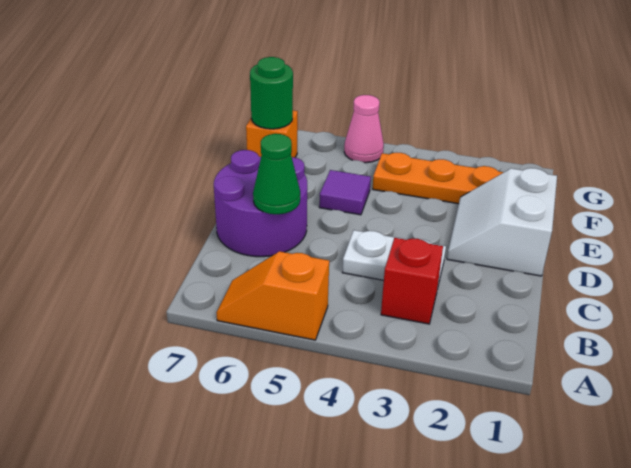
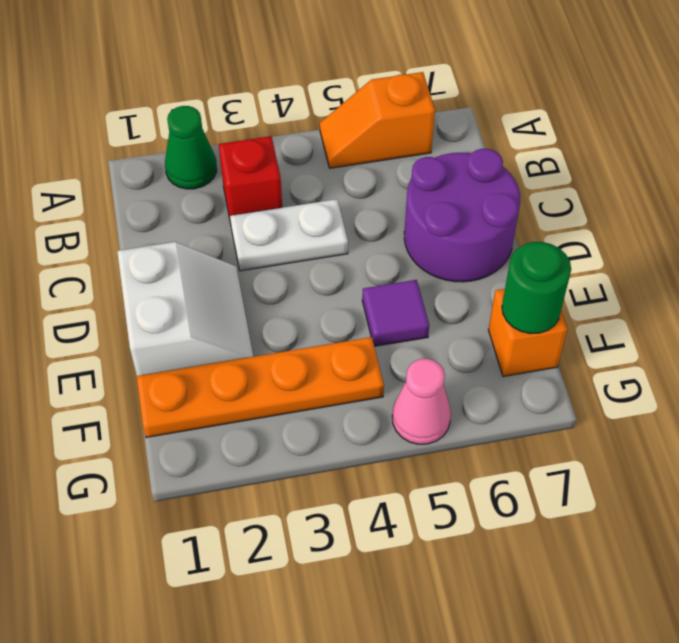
orange 1x2 slope [216,251,329,340] -> orange 1x2 slope turned to [320,72,435,168]
green 1x1 cone [253,134,300,214] -> green 1x1 cone moved to [165,106,217,189]

